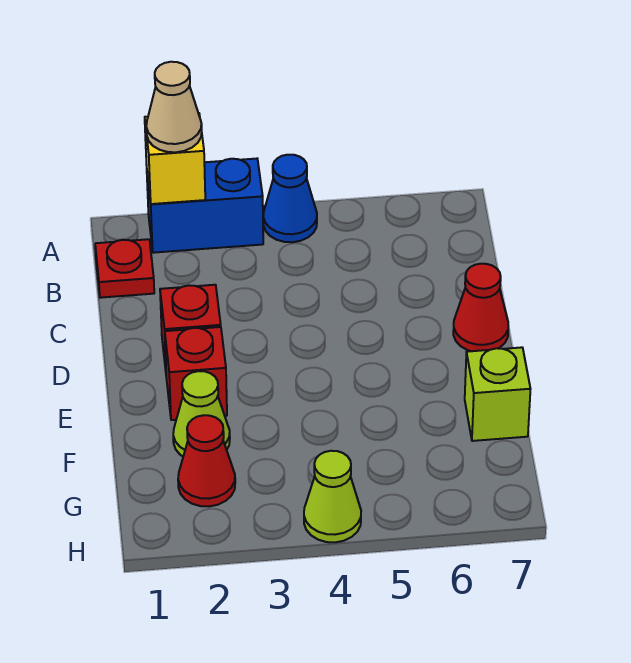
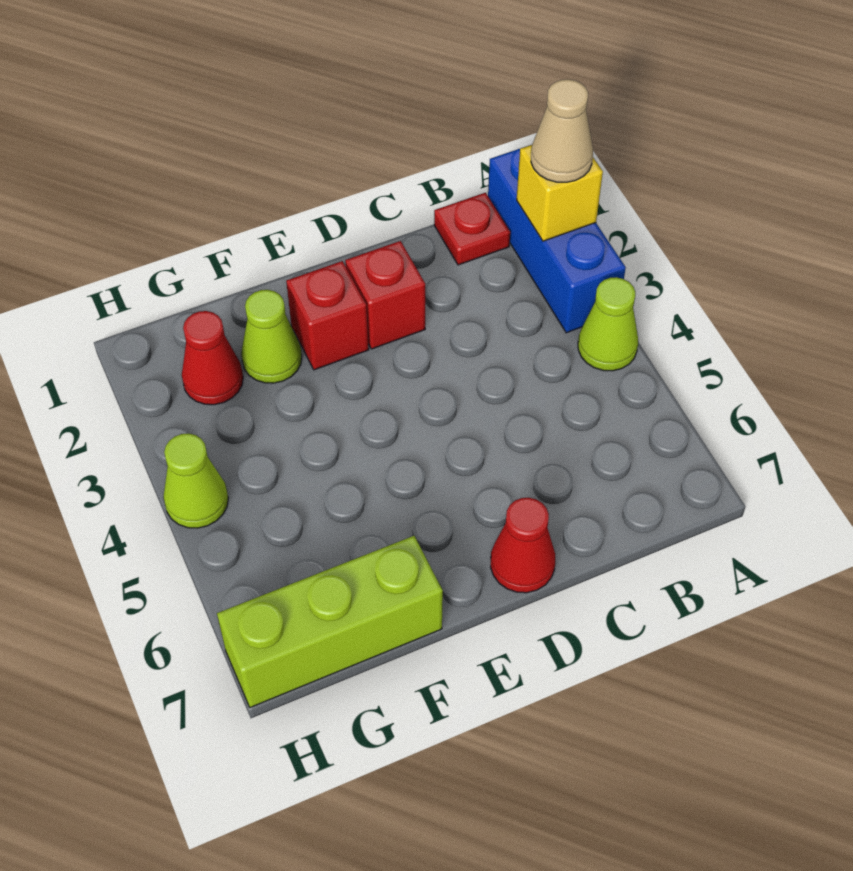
blue 1x2 brick [147,159,263,253] -> blue 1x3 brick [488,149,626,333]
blue 1x1 cone [263,155,317,242] -> lime 1x1 cone [578,277,638,371]
lime 1x1 brick [465,347,530,441] -> lime 1x3 brick [217,536,443,708]

